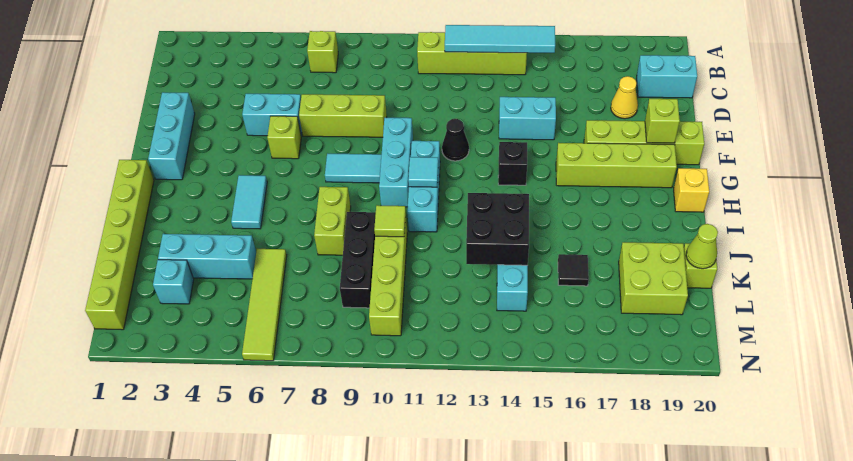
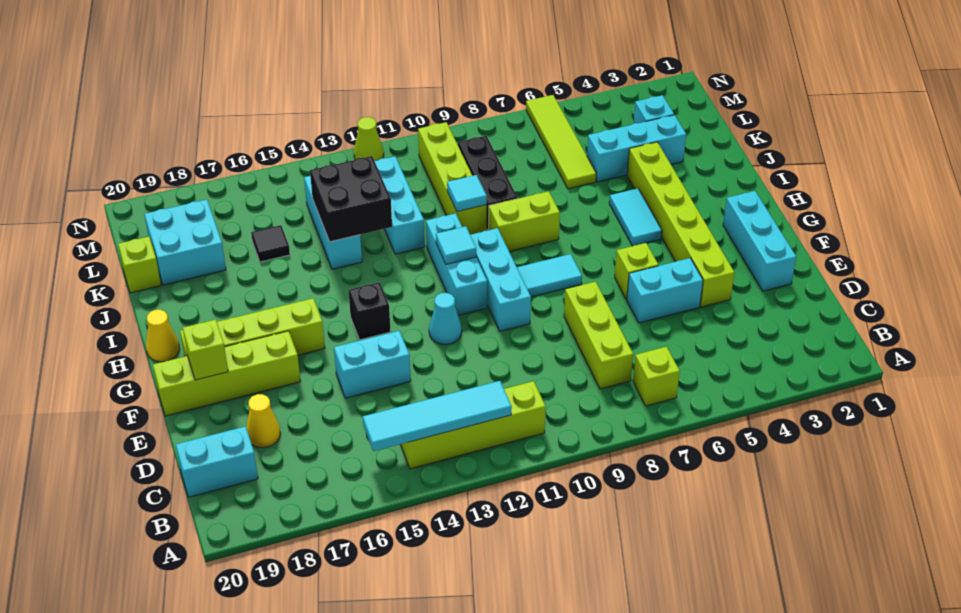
lime 1x3 brick [299,94,387,137] -> lime 1x3 brick turned to [564,282,633,389]
black 1x1 cone [442,119,469,161] -> cyan 1x1 cone [429,293,462,345]
lime 1x6 brick [85,160,154,330] -> lime 1x6 brick moved to [627,142,734,307]
yellow 1x1 brick [674,168,709,212] -> yellow 1x1 cone [146,310,180,362]
lime 1x2 brick [314,187,351,255] -> lime 1x2 brick turned to [489,191,560,251]
lime 1x1 tile [374,205,406,237] -> cyan 1x1 tile [447,175,487,212]
none -> cyan 1x3 brick [375,157,425,254]
lime 2x2 brick [619,242,688,315] -> cyan 2x2 brick [144,200,226,285]
lime 1x1 cone [686,224,718,269] -> lime 1x1 cone moved to [354,117,384,161]

